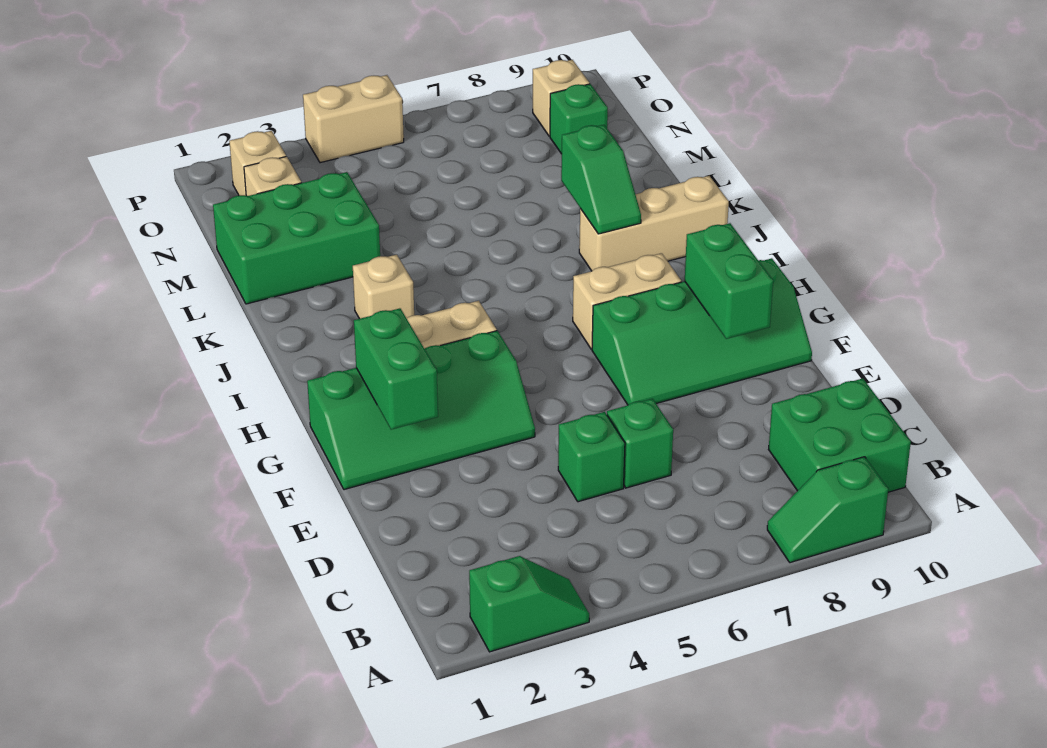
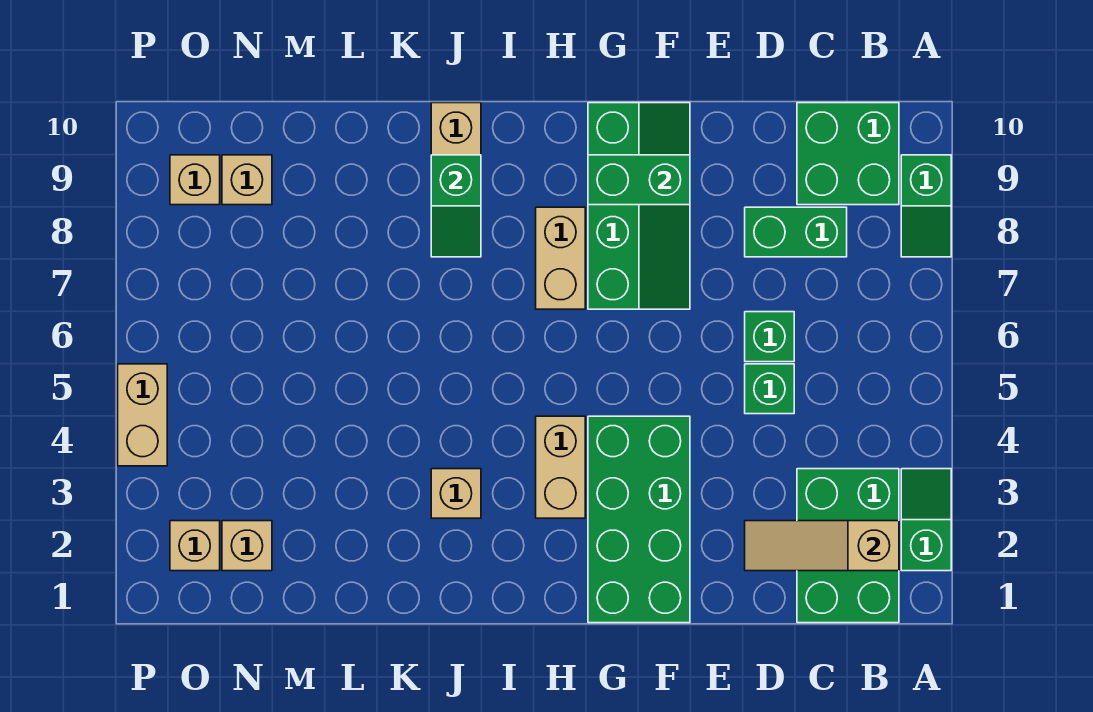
none -> tan 1x3 slope [745,521,899,571]
green 2x4 slope [307,331,535,490] -> green 2x4 brick [588,416,690,623]
green 1x2 brick [354,308,438,430] -> green 1x2 brick moved to [745,207,847,257]
green 1x2 slope [561,125,641,234] -> green 1x2 slope turned to [431,155,481,257]
green 2x3 brick [213,172,380,304] -> green 2x3 brick moved to [797,469,899,623]
green 1x1 brick [550,84,608,154] -> tan 1x1 brick [222,155,272,205]

